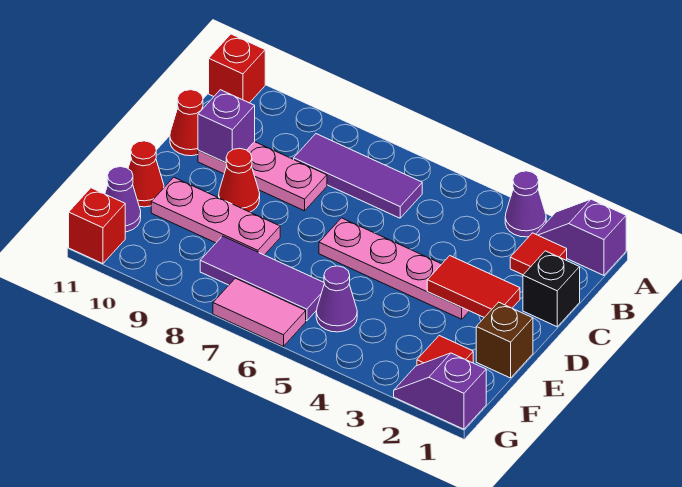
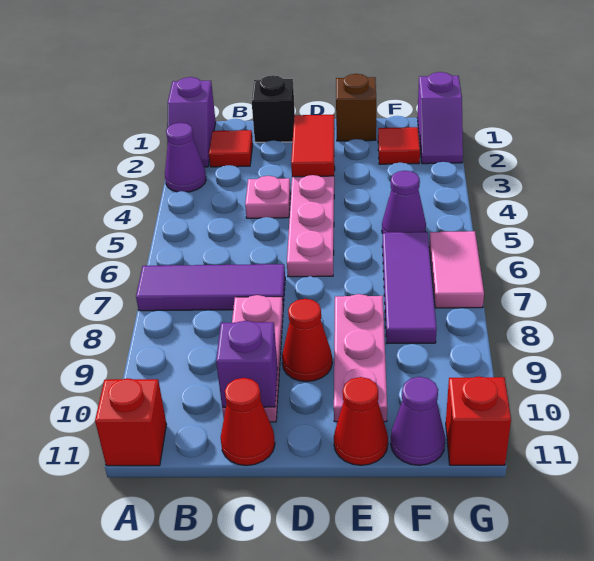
purple 1x3 tile [294,134,422,218] -> purple 1x3 tile turned to [136,264,285,311]
none -> pink 1x1 plate [245,176,291,218]

